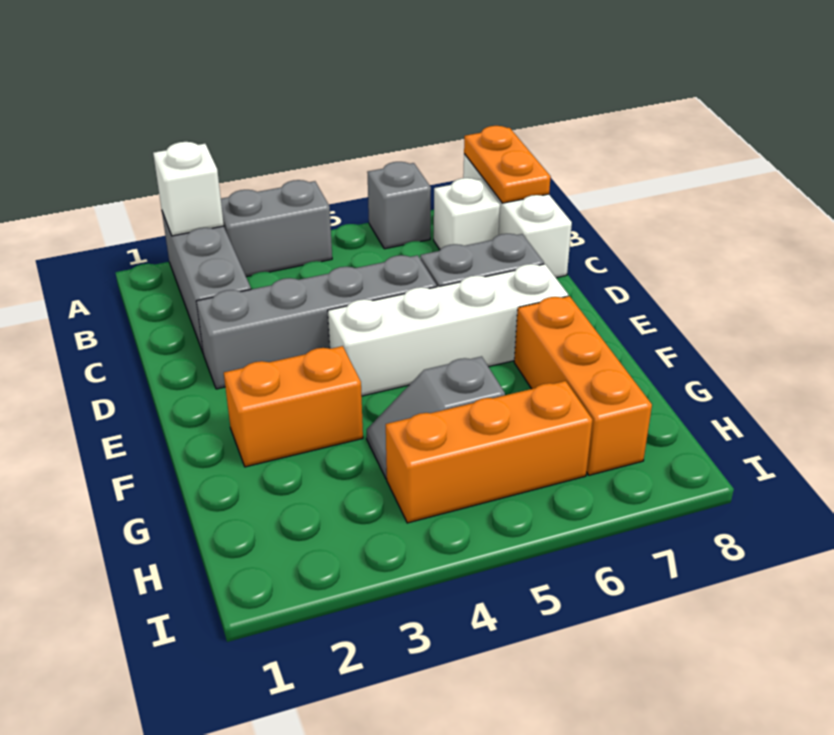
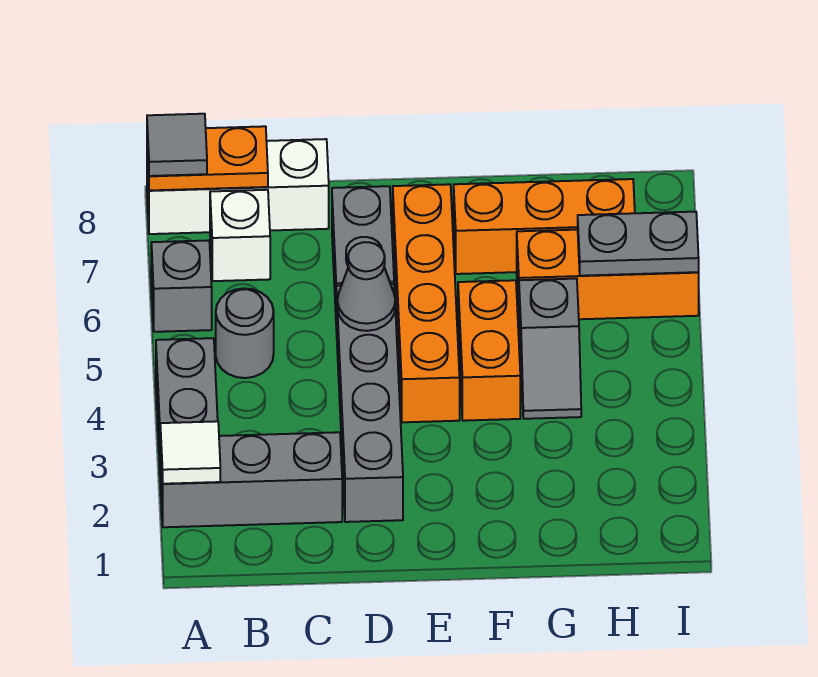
white 1x1 brick [153,142,224,236] -> white 1x1 tile [160,421,220,484]
none -> grey 1x1 tile [147,114,207,176]
none -> grey 1x1 round brick [216,288,274,378]
none -> grey 1x1 cone [337,242,395,331]
white 1x4 brick [328,264,568,396] -> orange 1x4 brick [393,184,460,422]
orange 1x2 brick [224,346,363,467] -> orange 1x2 brick moved to [458,280,520,421]
orange 1x3 brick [386,381,592,523] -> orange 1x3 brick turned to [517,230,699,319]
none -> grey 1x2 plate [578,212,699,276]

